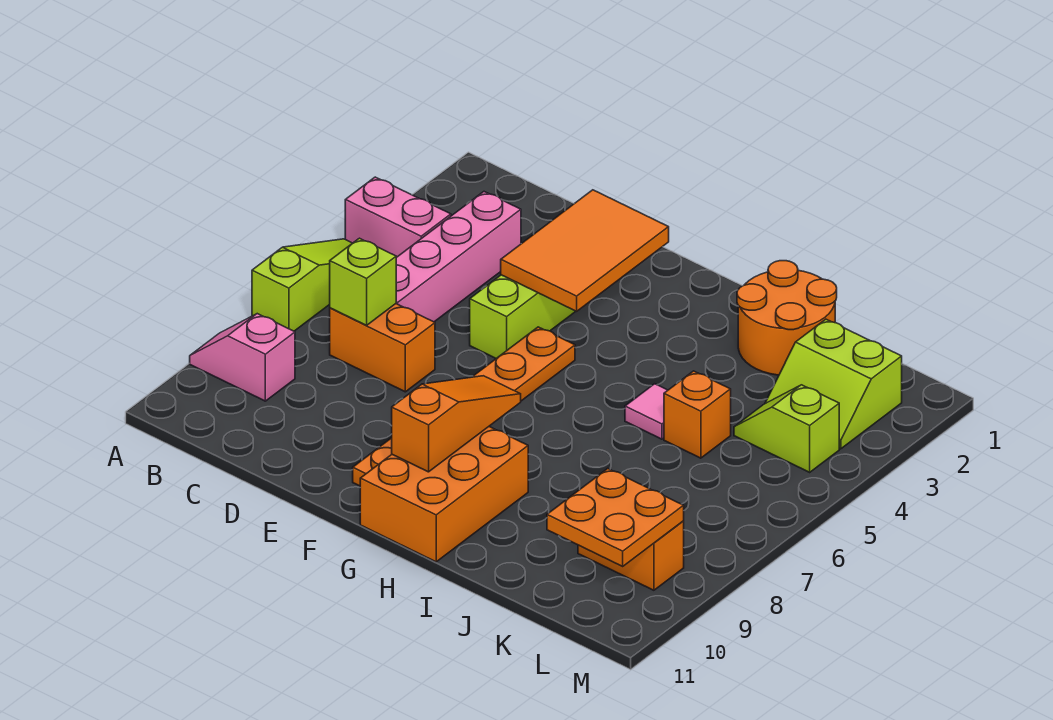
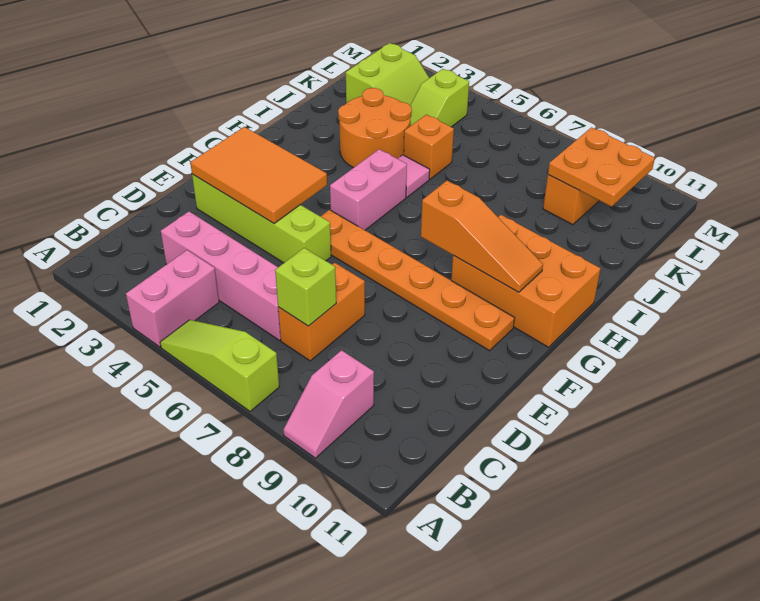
none -> pink 1x2 brick [330,149,407,230]
orange 1x3 slope [392,376,521,472] -> orange 1x3 slope turned to [421,181,543,292]
orange 2x2 round brick [737,261,837,375] -> orange 2x2 round brick moved to [338,88,412,168]

